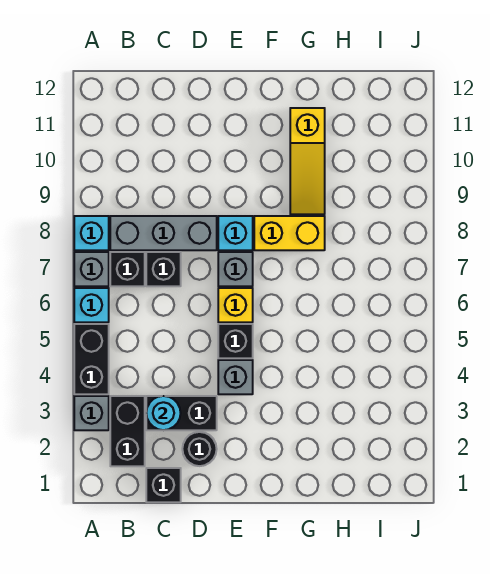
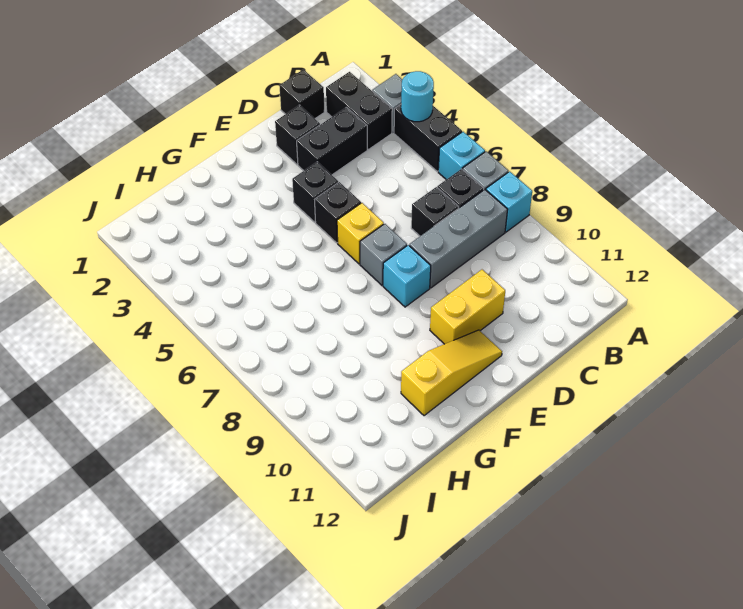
cyan 1x1 round brick [146,396,181,430] -> cyan 1x1 round brick moved to [401,71,434,122]
black 1x1 round brick [182,432,217,466] -> black 1x1 brick [275,105,320,164]
grey 1x1 brick [218,360,253,394] -> black 1x1 brick [292,162,338,222]
yellow 1x2 brick [254,216,325,250] -> yellow 1x2 brick moved to [430,270,505,344]
yellow 1x3 slope [290,108,325,214] -> yellow 1x3 slope turned to [401,330,502,416]

